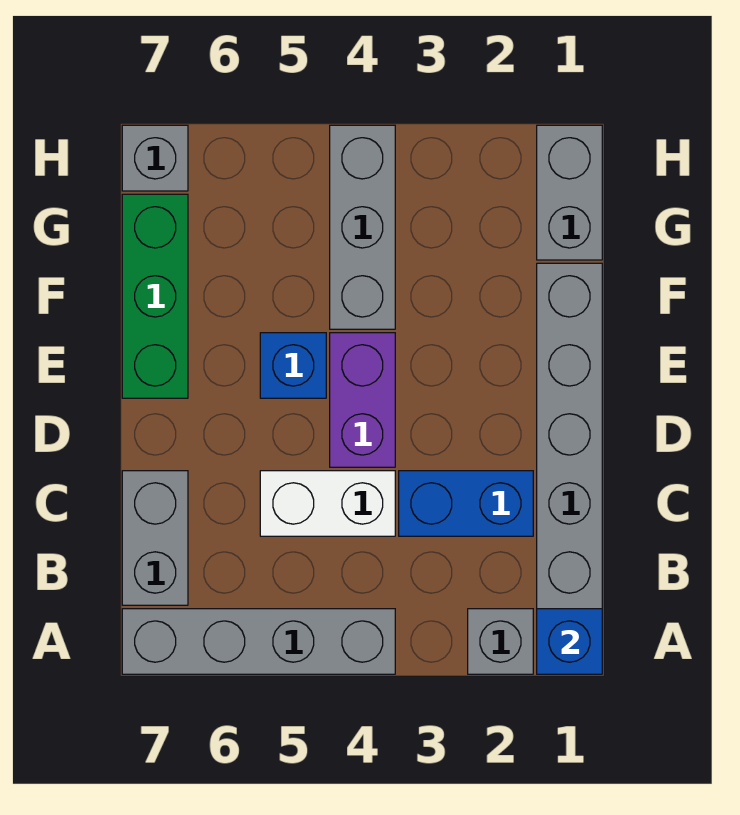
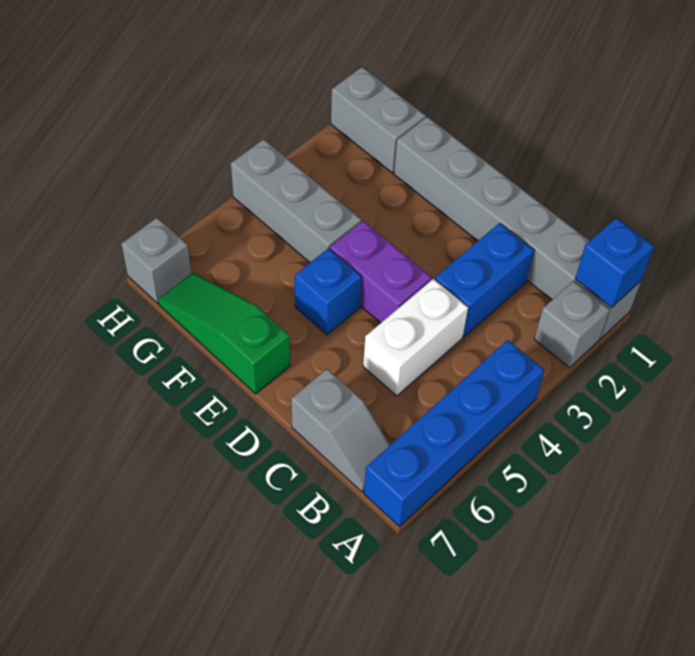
grey 1x4 brick [122,609,395,674] -> blue 1x4 brick [364,340,544,527]
grey 1x2 brick [122,471,188,605] -> grey 1x2 slope [291,369,390,492]
green 1x3 brick [122,194,188,398] -> green 1x3 slope [158,273,290,394]

